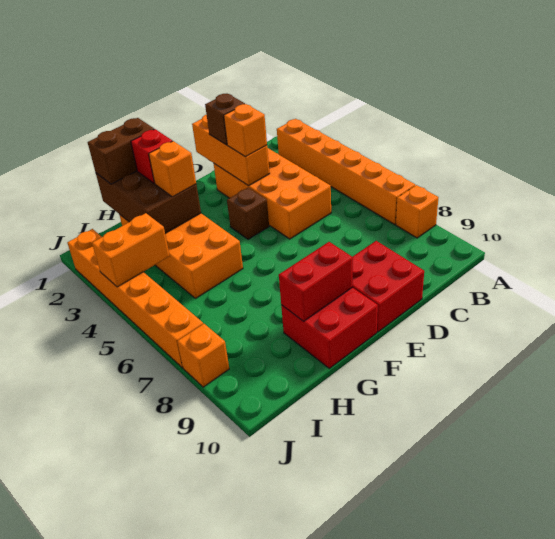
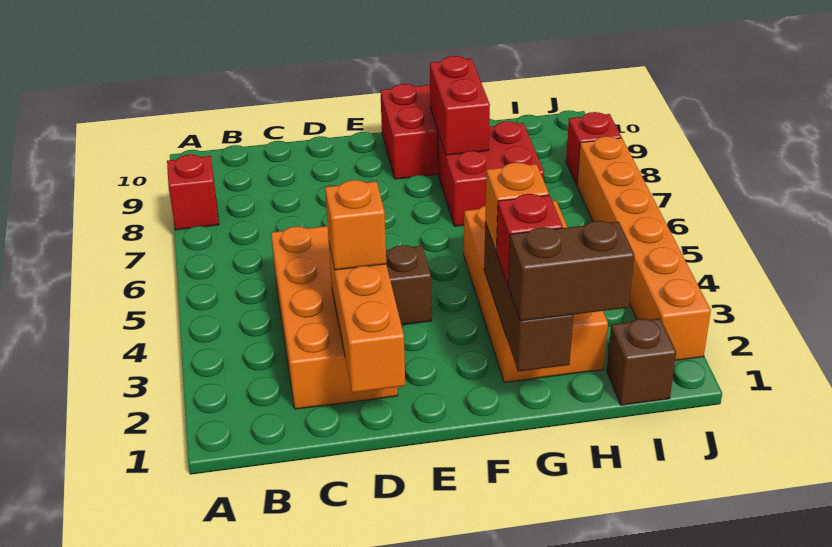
orange 1x6 brick [277,119,415,224] -> none
orange 1x1 brick [396,185,439,238] -> red 1x1 brick [167,154,219,230]
brown 1x1 brick [205,94,245,145] -> brown 1x1 brick moved to [607,318,676,405]
red 2x2 brick [353,241,424,332] -> red 2x2 brick moved to [438,121,544,226]
red 1x2 brick [279,242,353,321] -> red 1x2 brick turned to [430,56,490,155]
brown 2x3 brick [96,171,201,233] -> brown 1x3 brick [484,222,573,372]
orange 1x2 brick [92,213,170,287] -> none
orange 1x1 brick [177,324,229,387] -> red 1x1 brick [566,112,621,185]

